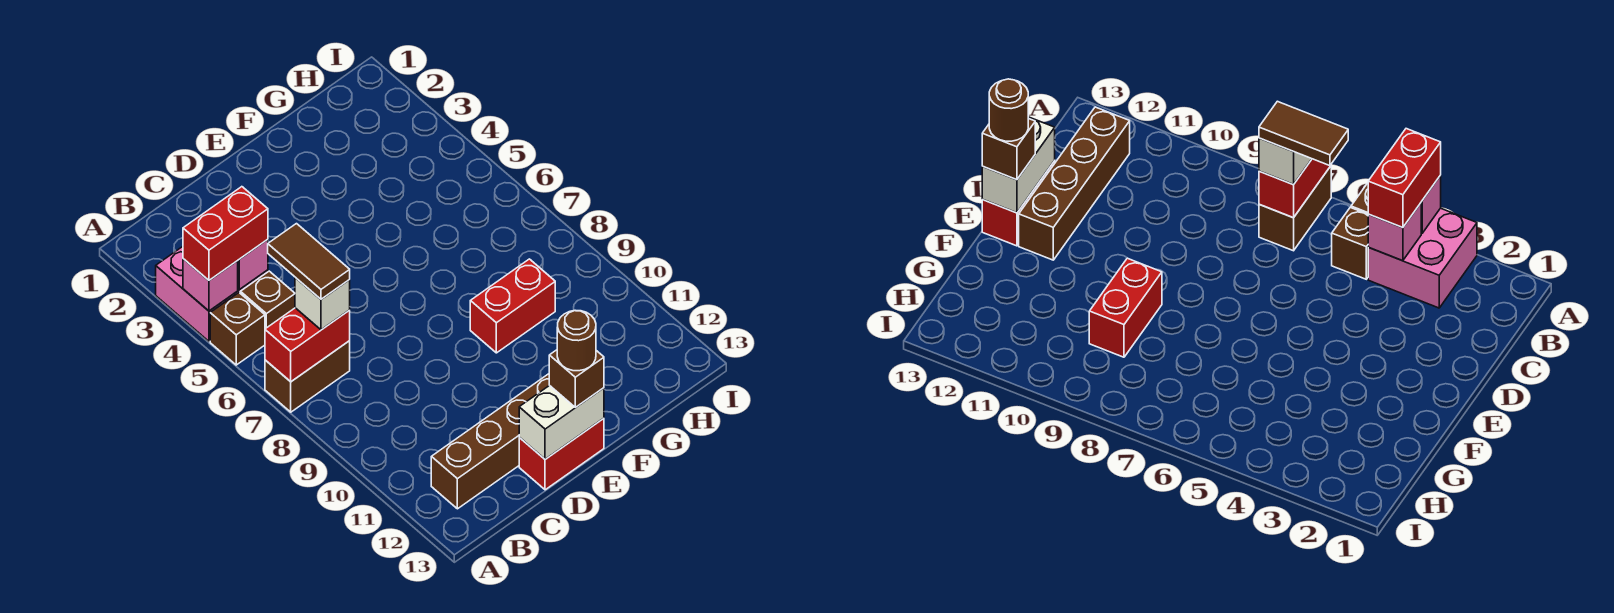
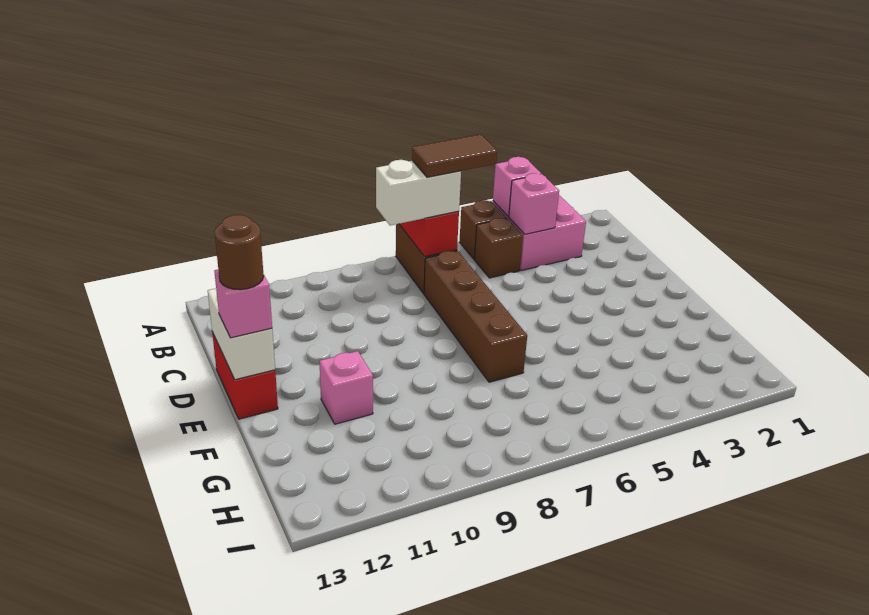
red 1x2 brick [183,187,268,280] -> none
white 1x1 brick [295,278,350,330] -> white 1x2 brick [376,160,461,225]
brown 1x4 brick [431,374,549,509] -> brown 1x4 brick moved to [424,251,527,382]
brown 1x1 brick [549,350,604,407] -> pink 1x1 brick [214,270,272,338]
red 1x2 brick [470,259,555,353] -> none
none -> pink 1x1 brick [319,351,373,424]

